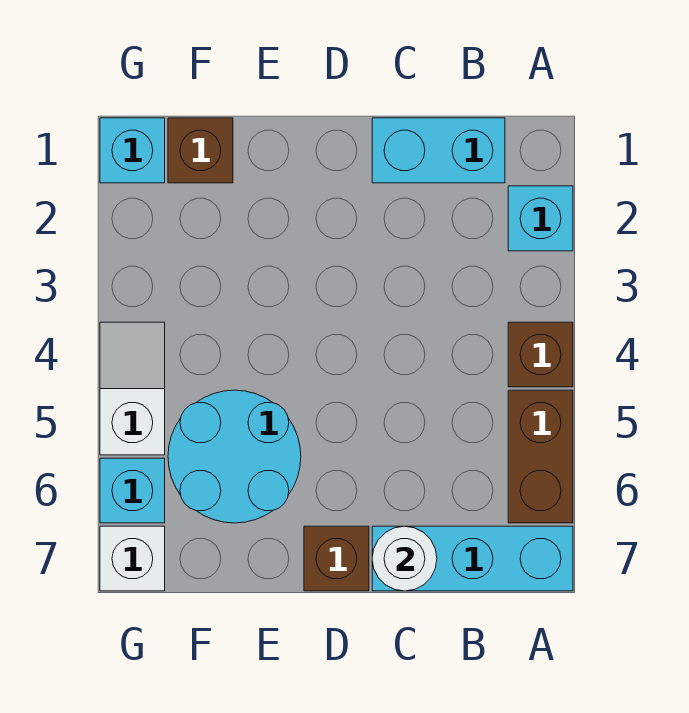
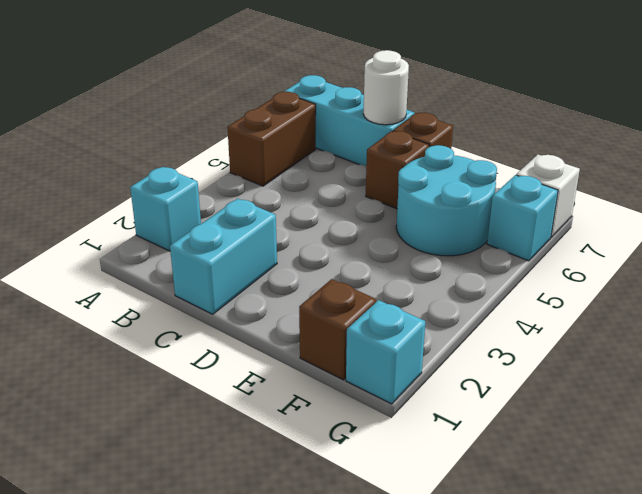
brown 1x1 brick [508,322,573,387] -> brown 1x1 brick moved to [366,131,429,209]
cyan 1x2 brick [372,118,505,183] -> cyan 1x2 brick turned to [170,199,277,314]
white 1x2 slope [100,322,165,455] -> none

